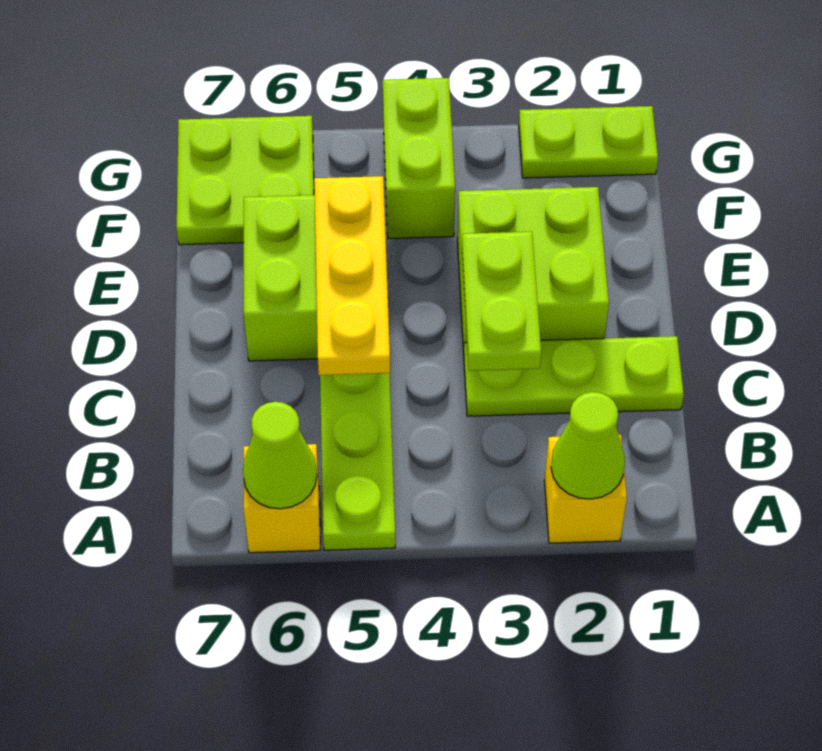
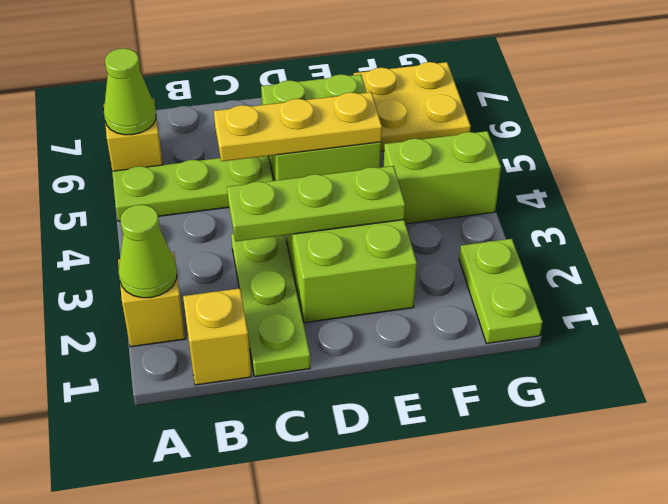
none -> yellow 1x1 brick [183,288,251,385]
lime 1x2 plate [462,232,541,371] -> lime 1x3 plate [227,166,405,241]
lime 2x2 plate [177,116,314,245] -> yellow 2x2 plate [354,62,471,151]

